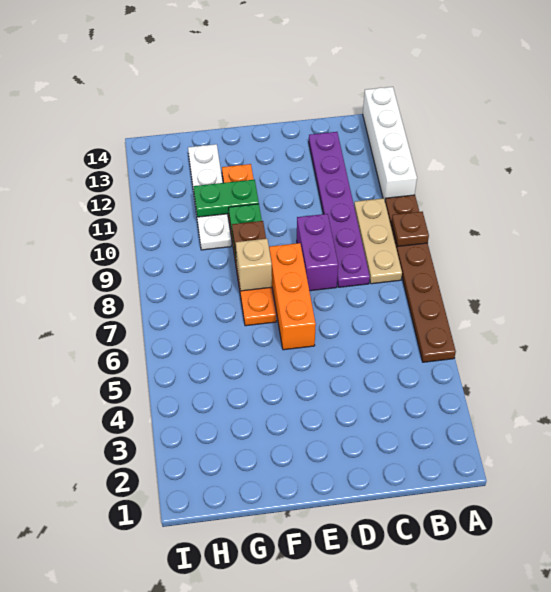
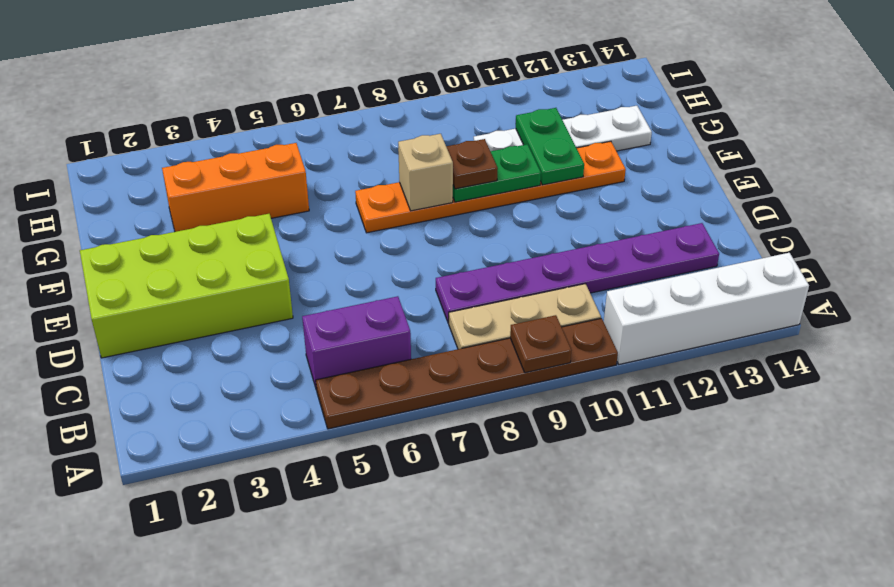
none -> lime 2x4 brick [80,214,293,358]
purple 1x2 brick [297,214,338,291] -> purple 1x2 brick moved to [302,296,411,390]
orange 1x3 brick [269,243,316,350] -> orange 1x3 brick moved to [162,143,309,232]

